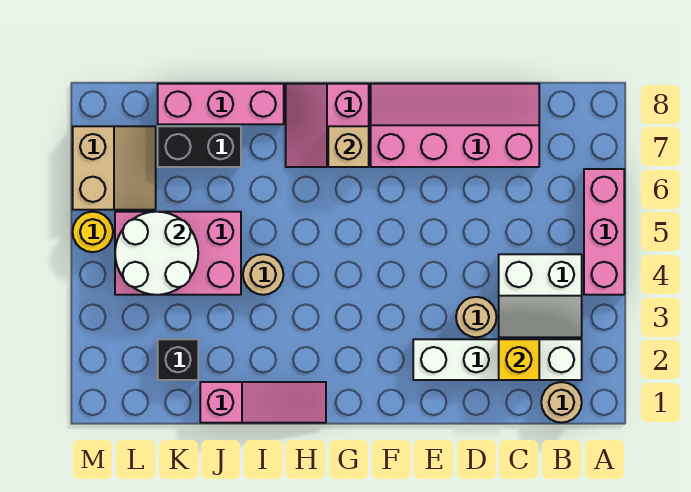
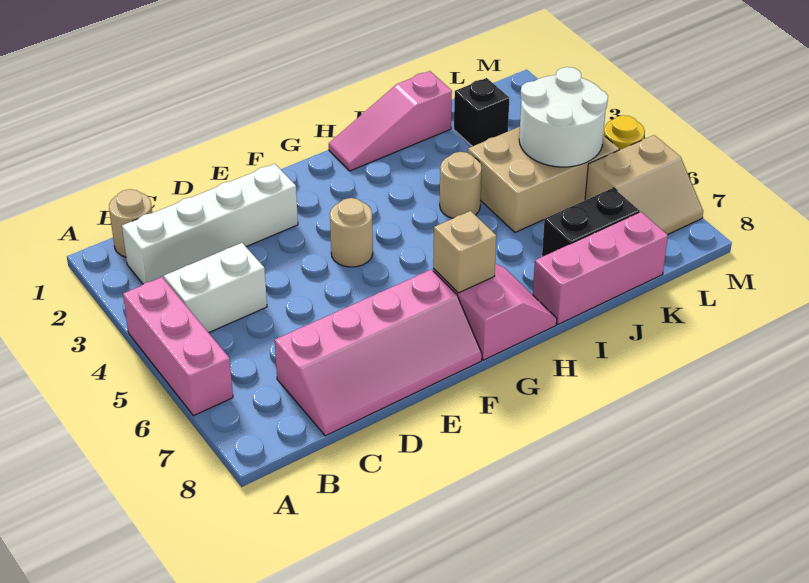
yellow 1x1 brick [499,339,539,380] -> none
tan 1x1 round brick [456,297,497,337] -> tan 1x1 round brick moved to [330,198,373,267]
pink 2x3 brick [115,212,241,295] -> tan 2x3 brick [468,127,619,232]
tan 2x2 slope [73,126,156,210] -> tan 2x2 slope turned to [585,135,703,235]

